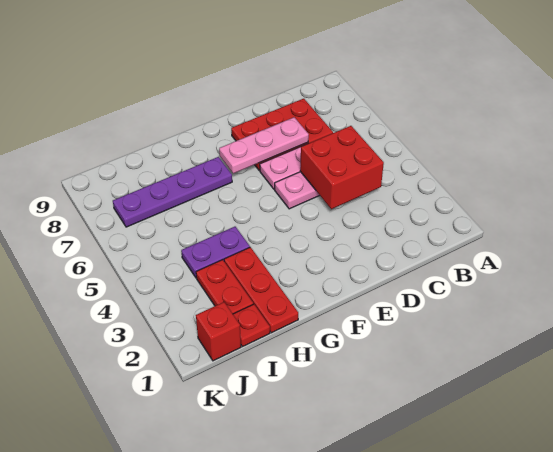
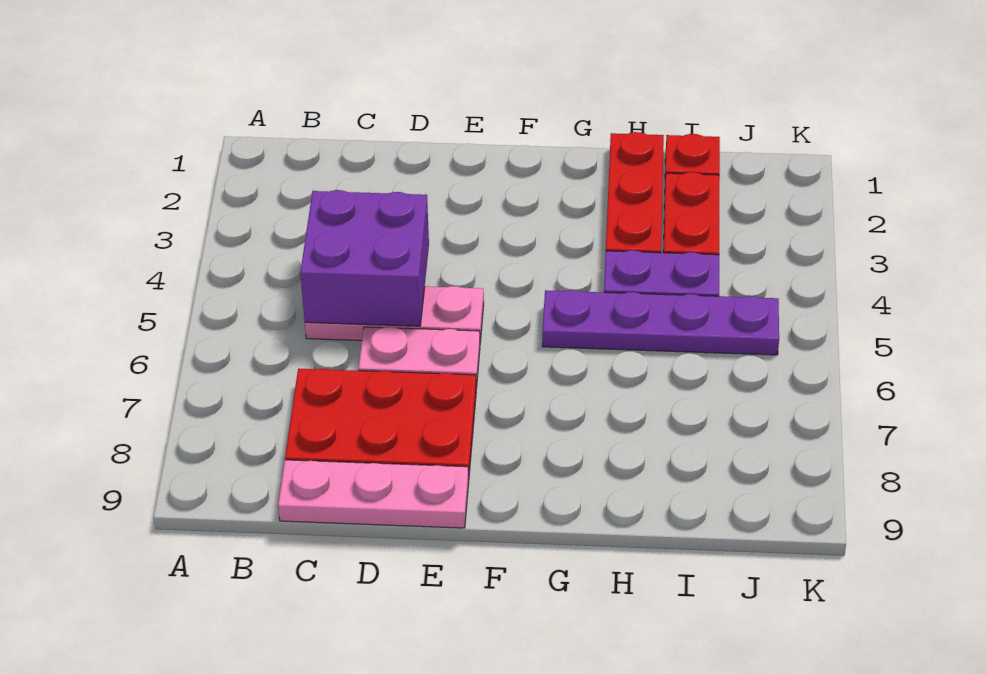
red 2x2 brick [300,126,384,209] -> purple 2x2 brick [300,190,429,326]
pink 1x3 plate [219,117,309,173] -> pink 1x3 plate moved to [278,460,469,528]
purple 1x4 plate [113,157,232,227] -> purple 1x4 plate moved to [542,290,779,355]
red 1x1 brick [196,302,241,361] -> none

